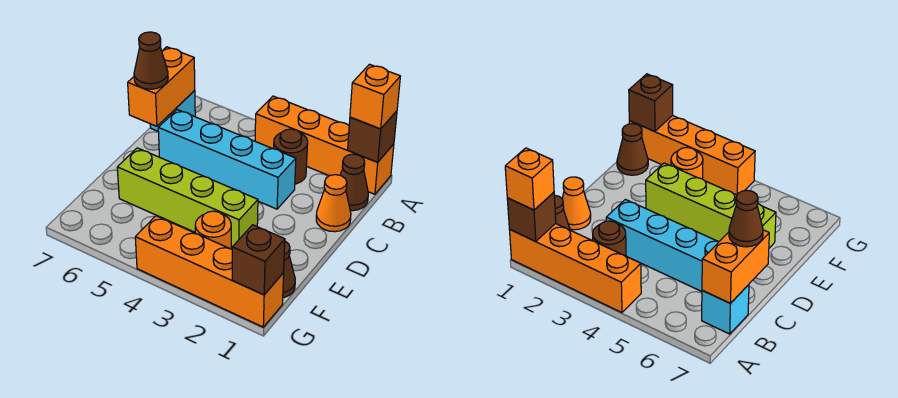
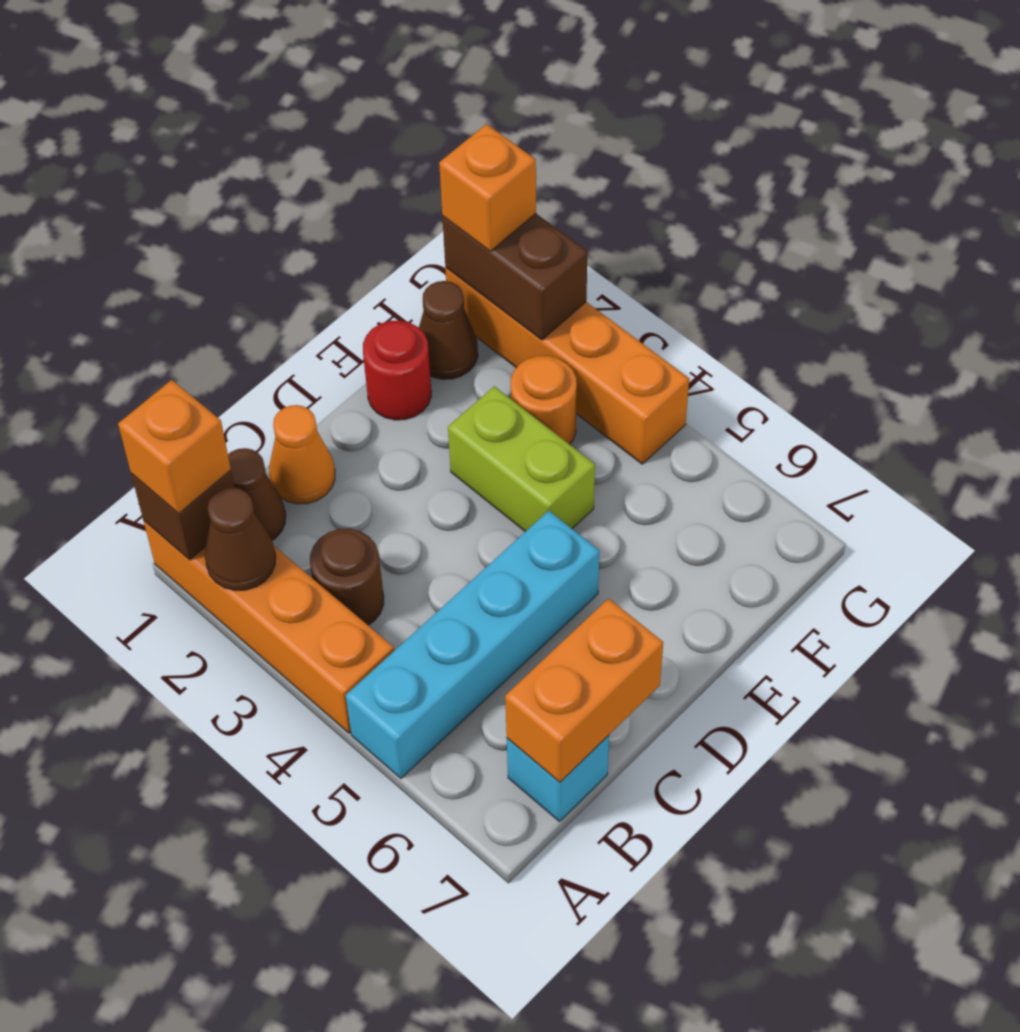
cyan 1x4 brick [158,110,296,209] -> cyan 1x4 brick turned to [346,511,599,778]
brown 1x1 cone [134,32,168,89] -> brown 1x1 cone moved to [205,487,276,590]
none -> red 1x1 round brick [363,320,431,420]
lime 1x4 brick [117,148,258,249] -> lime 1x2 brick [448,386,595,532]
brown 1x1 brick [232,225,285,295] -> brown 1x2 brick [442,214,587,340]
none -> orange 1x1 brick [439,124,536,251]

